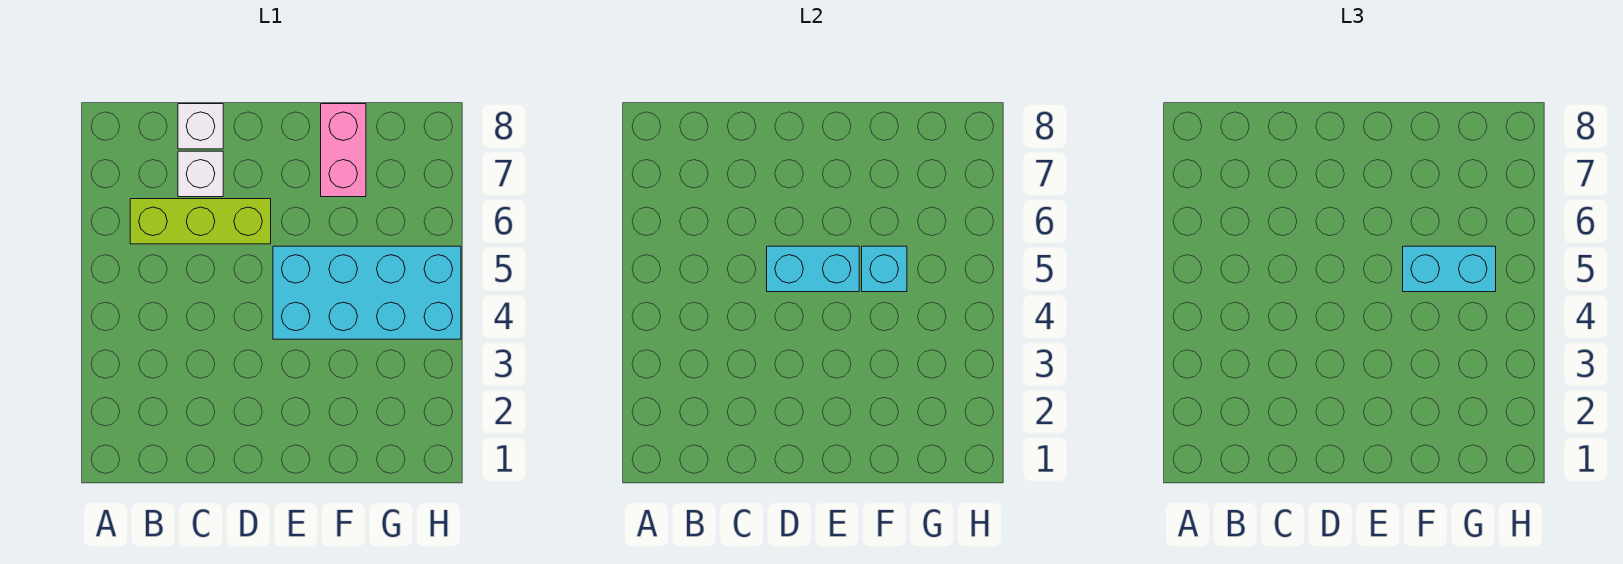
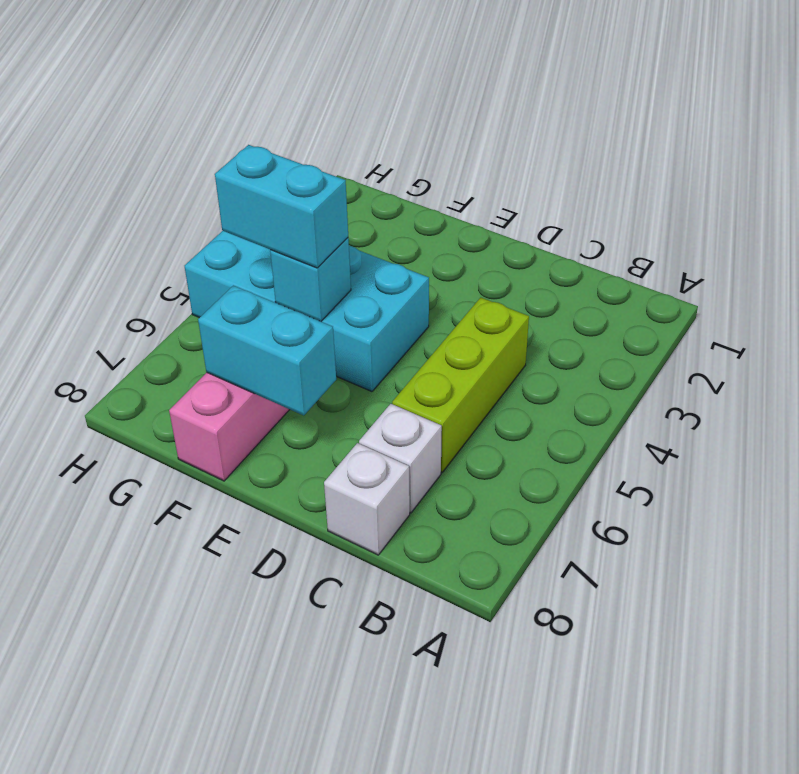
lime 1x3 brick [130,199,271,244] -> lime 1x3 brick turned to [392,298,529,472]
cyan 1x2 brick [767,246,859,292] -> cyan 1x2 brick moved to [198,286,336,416]

